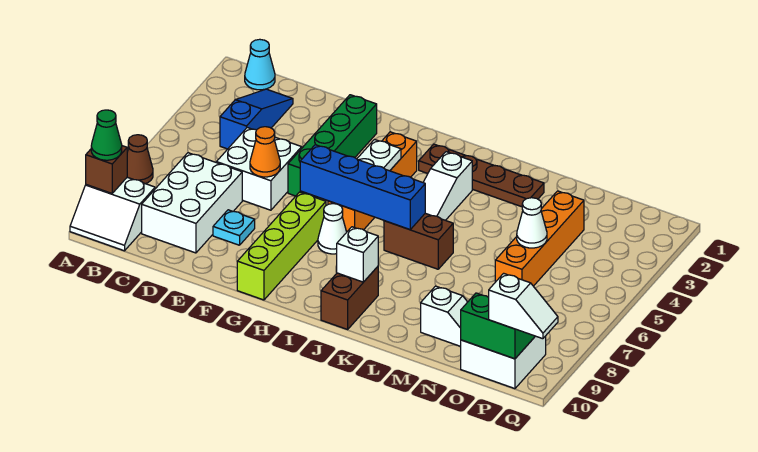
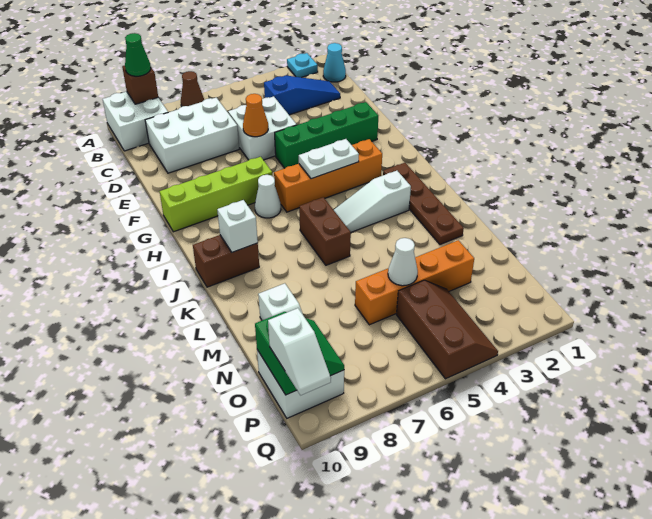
white 2x2 slope [70,177,155,251] -> white 2x2 brick [103,92,168,151]
cyan 1x1 plate [213,210,255,245] -> cyan 1x1 plate moved to [287,53,318,77]
blue 1x4 brick [300,145,425,230] -> none
none -> brown 2x3 slope [396,280,498,379]

